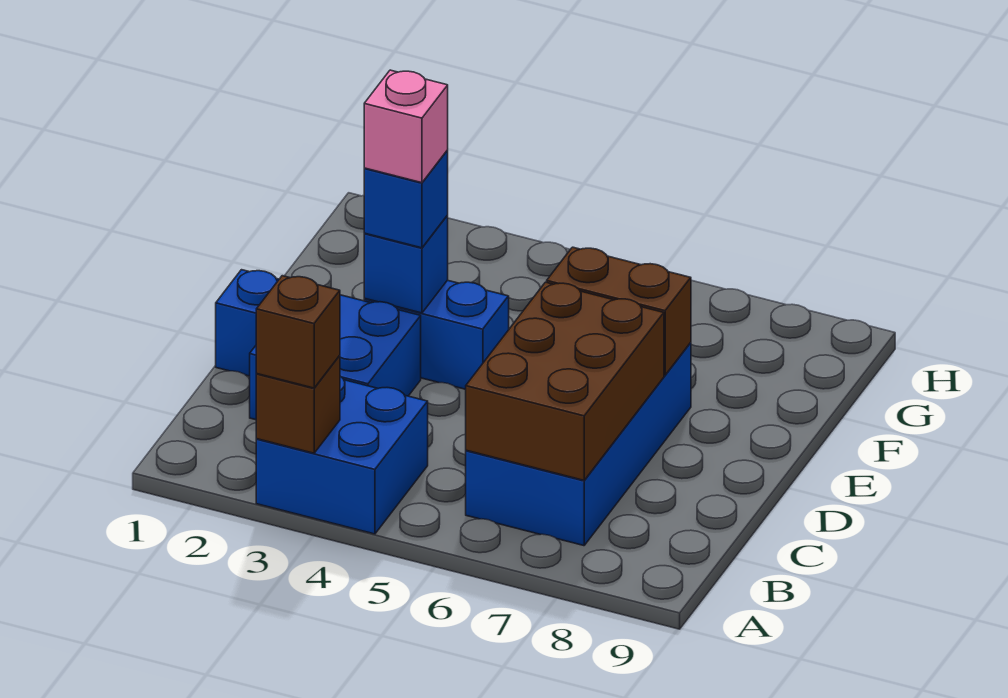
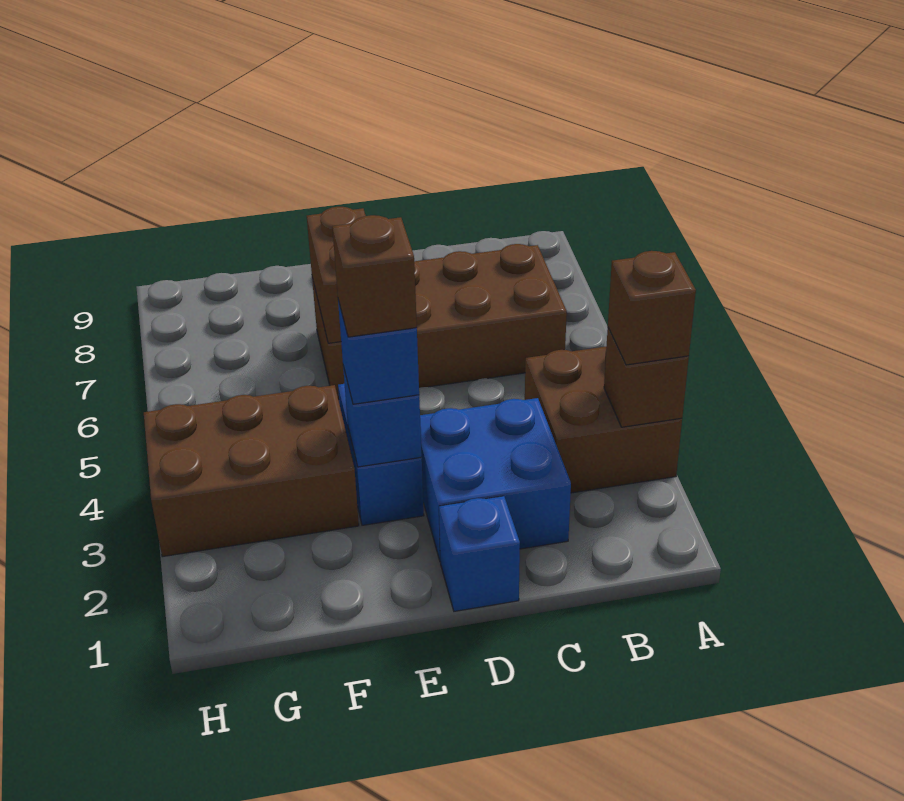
blue 2x2 brick [256,376,428,534] -> brown 2x2 brick [525,347,682,493]
blue 2x4 brick [466,343,691,546] -> brown 2x4 brick [312,244,567,400]
brown 2x3 brick [466,282,664,480] -> brown 2x3 brick moved to [144,385,359,557]
pink 1x1 brick [364,70,448,183] -> brown 1x1 brick [332,215,417,337]

